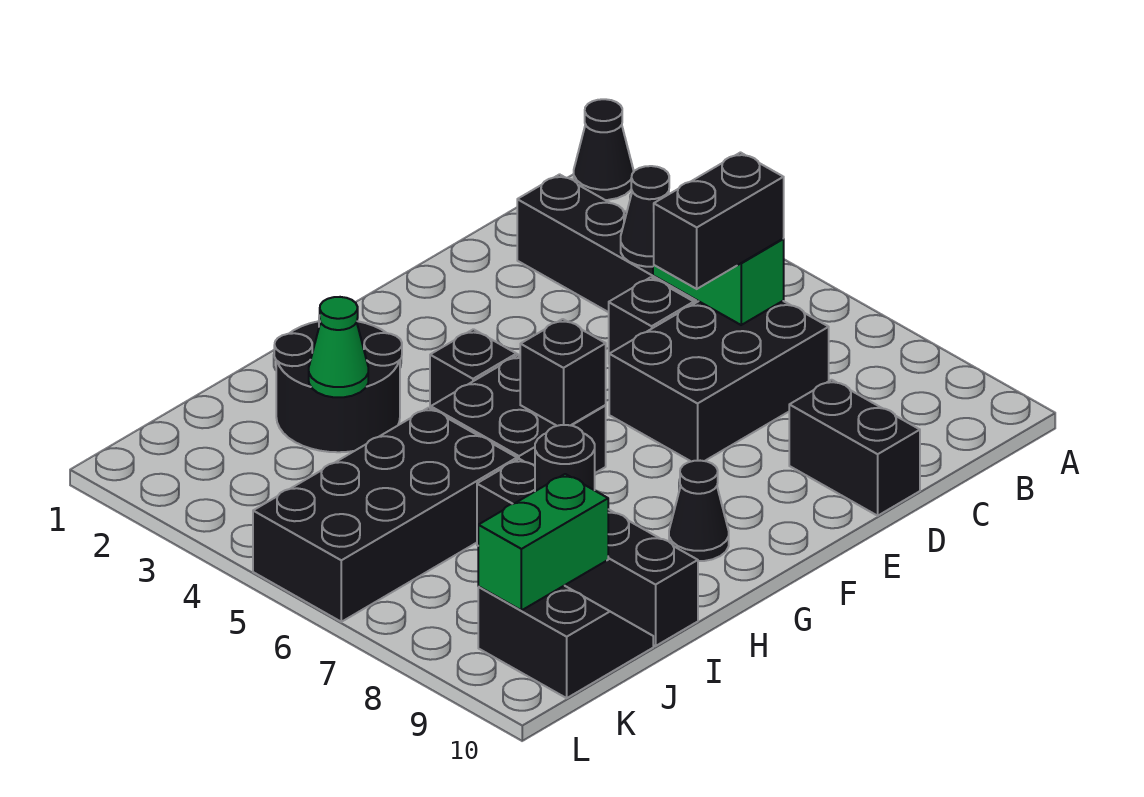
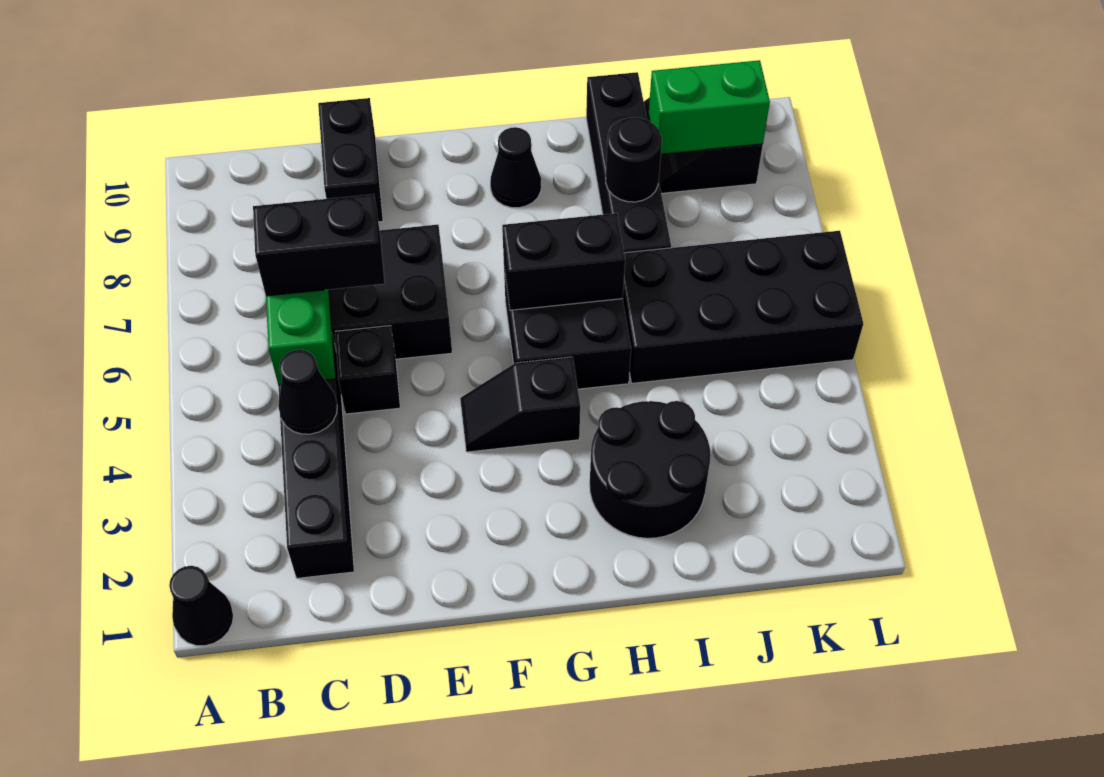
black 1x1 brick [520,319,606,426] -> black 1x2 brick [502,213,625,310]
green 1x1 cone [309,297,368,397] -> none

